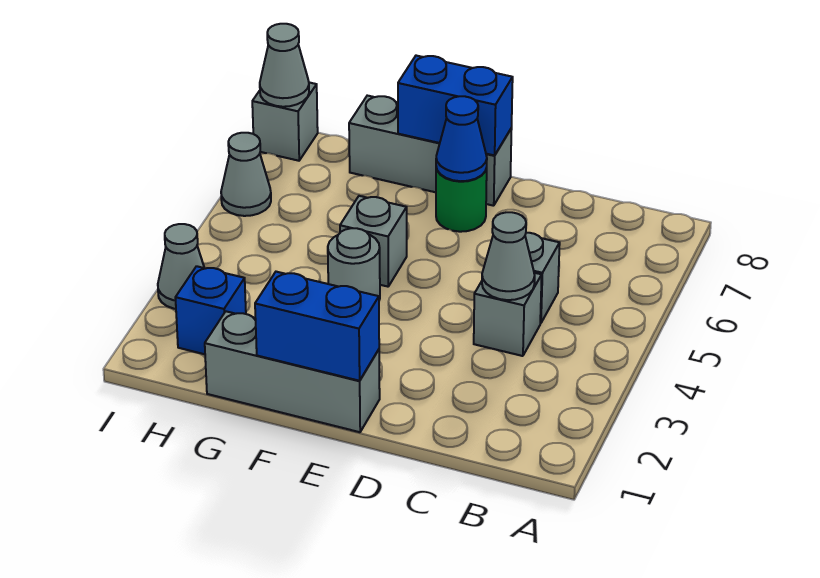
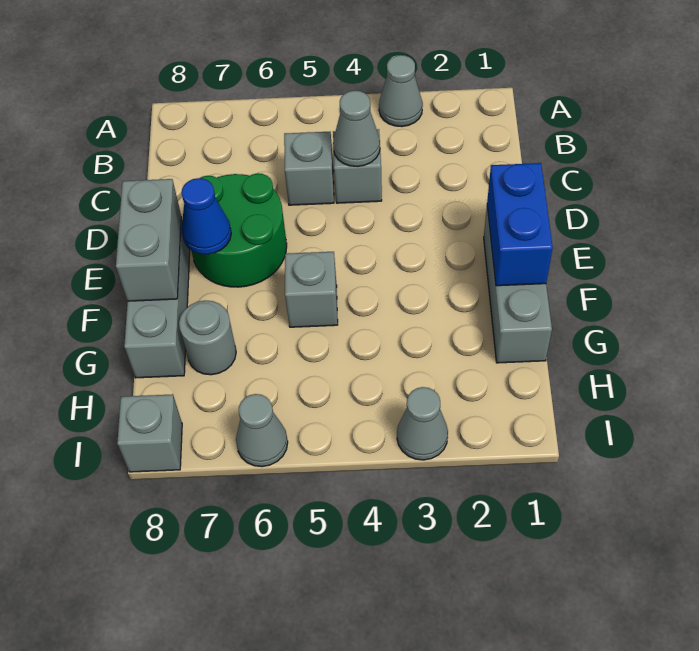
green 1x1 round brick [436,167,487,232] -> green 2x2 round brick [191,173,287,287]
blue 1x2 brick [398,56,513,155] -> grey 1x2 brick [116,179,181,301]
grey 1x1 round brick [328,228,380,300] -> grey 1x1 round brick moved to [179,300,236,375]
blue 1x1 brick [175,266,246,354] -> none
grey 1x1 cone [260,24,309,107] -> grey 1x1 cone moved to [379,55,423,127]

